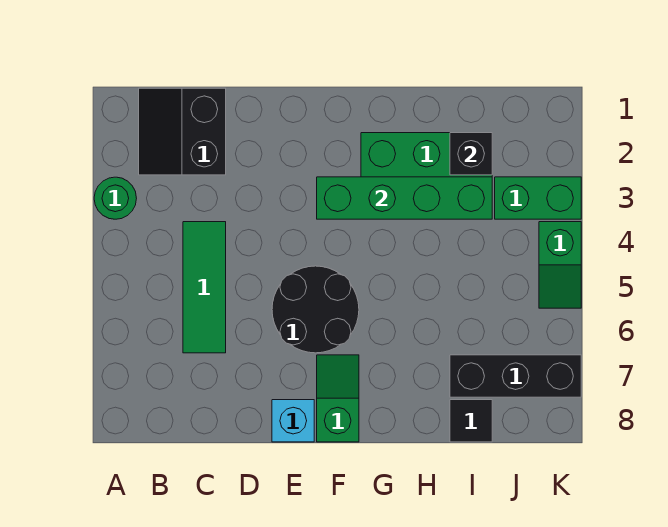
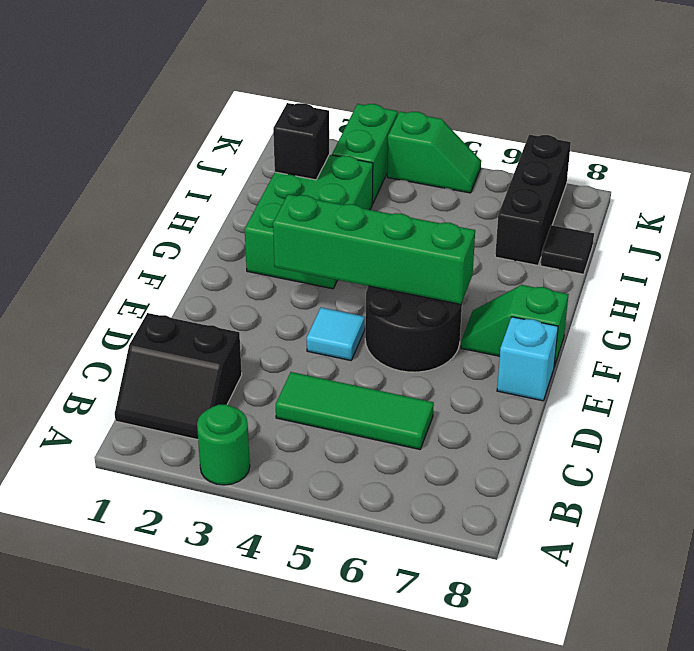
none -> cyan 1x1 tile [307,308,365,360]
green 1x4 brick [317,177,492,219] -> green 1x4 brick turned to [273,194,475,304]

